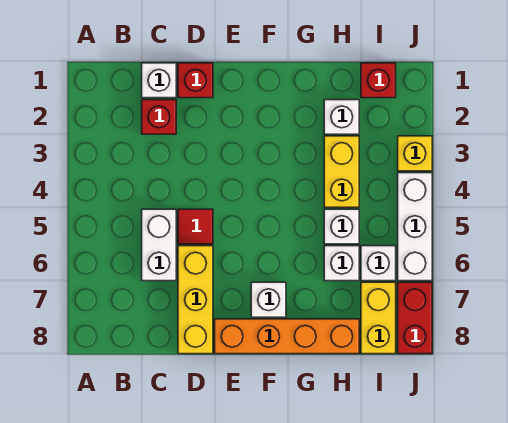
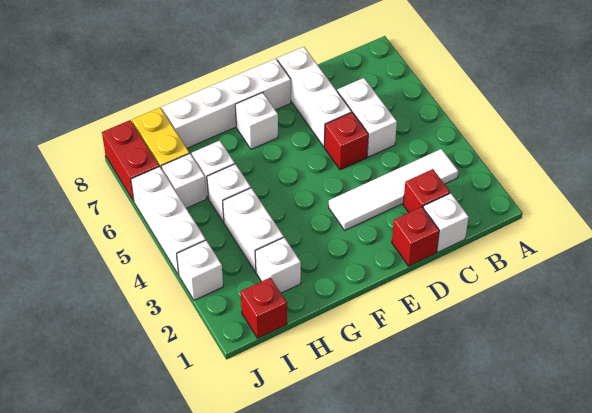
none -> white 1x4 tile [329,149,458,230]
red 1x1 tile [178,209,213,244] -> red 1x1 brick [325,112,368,170]
yellow 1x3 brick [178,246,213,354] -> white 1x3 brick [277,47,352,147]
orange 1x4 brick [215,319,359,354] -> white 1x4 brick [162,59,291,148]
yellow 1x2 brick [324,136,359,207] -> white 1x2 brick [223,188,284,272]
yellow 1x1 brick [398,136,432,171] -> white 1x1 brick [177,240,223,300]

